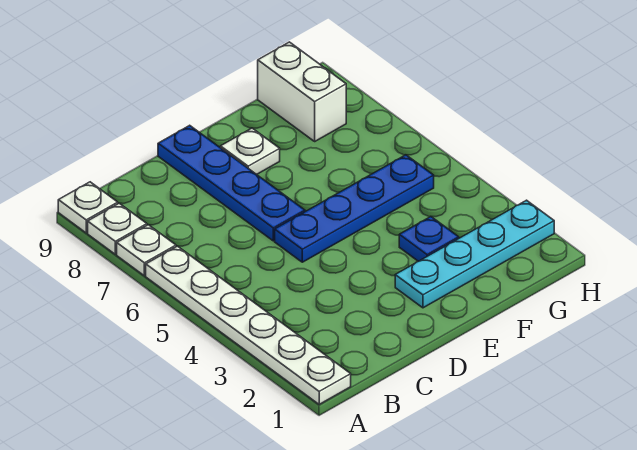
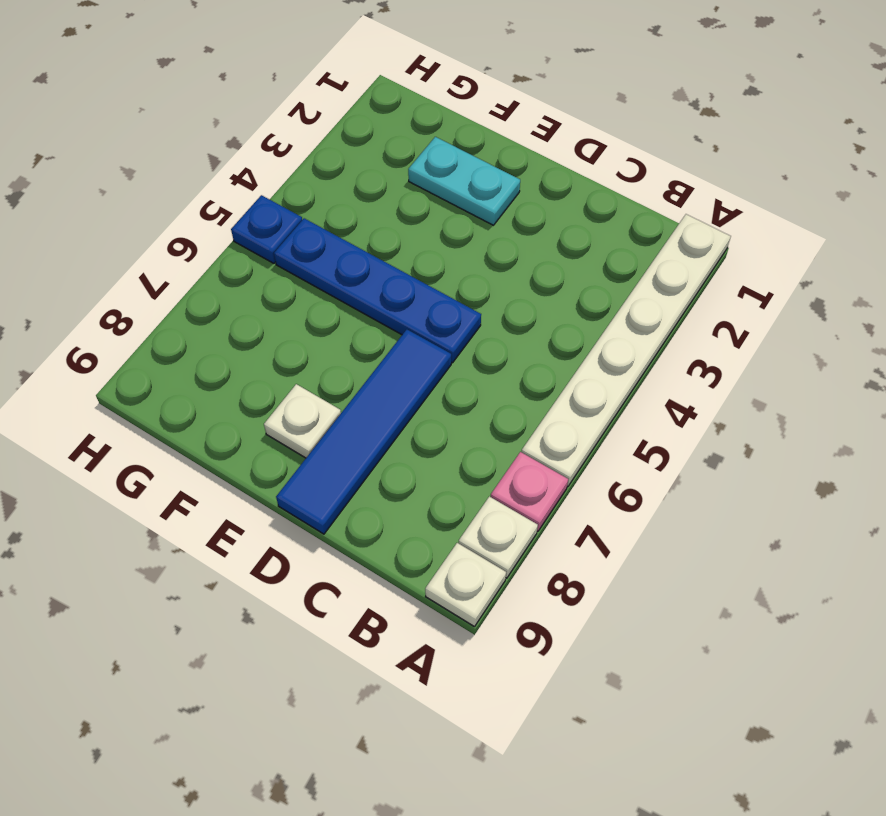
white 1x1 plate [117,225,176,276] -> pink 1x1 plate [491,452,568,531]
blue 1x4 plate [158,125,305,241] -> blue 1x4 tile [276,330,451,534]
cyan 1x4 plate [395,200,554,308] -> cyan 1x2 plate [408,137,520,225]
blue 1x1 plate [399,217,459,261] -> blue 1x1 plate moved to [231,195,302,263]
white 1x2 brick [258,42,346,141] -> none

